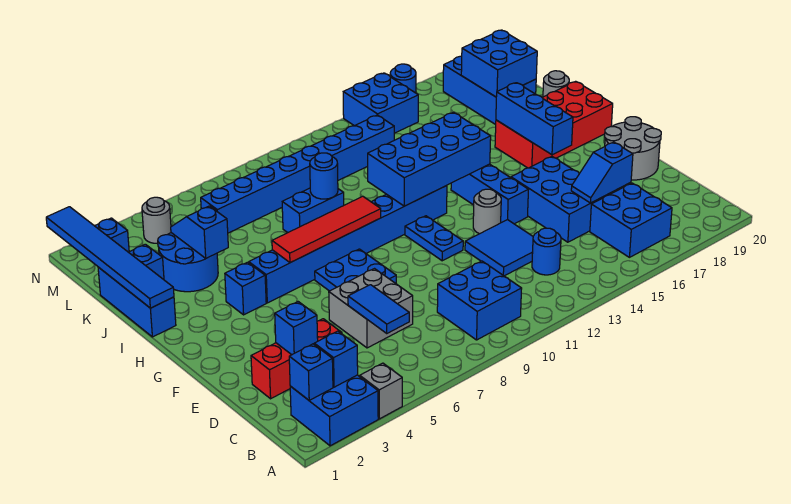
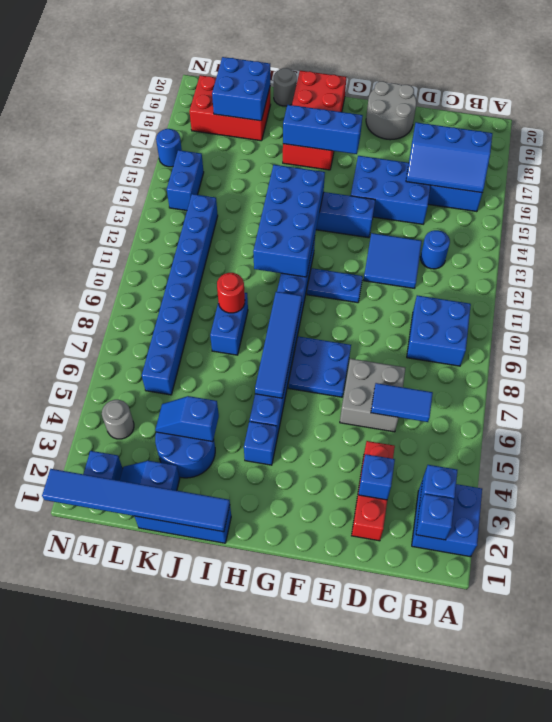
grey 1x1 brick [360,363,402,419] -> none
blue 1x2 slope [571,142,633,203] -> blue 2x3 slope [406,122,492,193]
grey 1x1 round brick [473,189,501,234] -> none
red 1x4 tile [272,196,381,263] -> blue 1x4 tile [255,292,302,398]
blue 1x1 round brick [310,153,338,199] -> red 1x1 round brick [217,273,245,313]
blue 2x3 brick [443,56,536,125] -> red 2x3 brick [189,75,271,141]
blue 2x2 brick [343,73,418,133] -> blue 1x2 brick [167,150,204,211]

